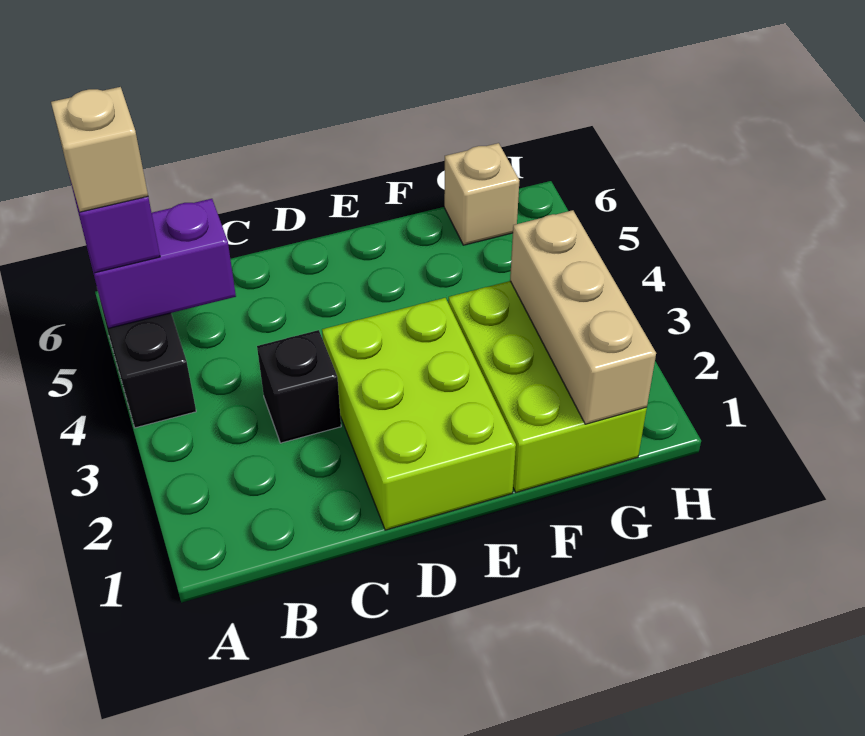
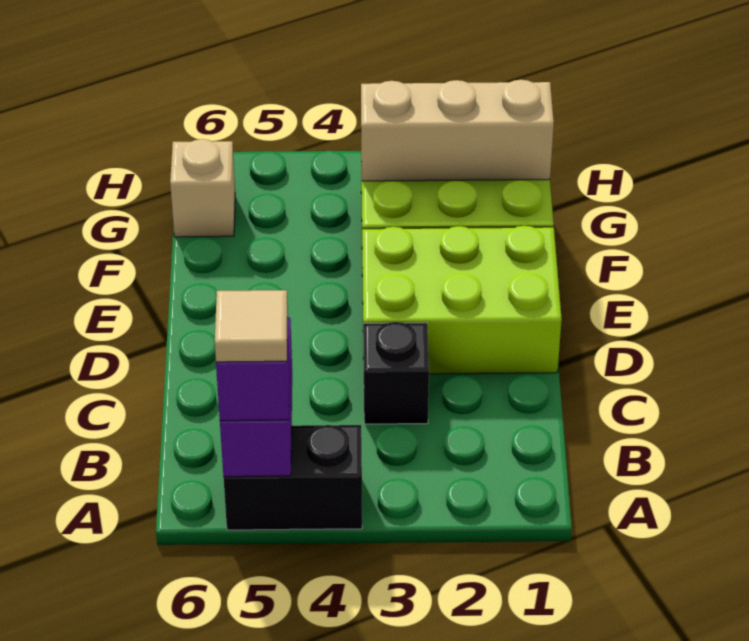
tan 1x1 brick [51,87,148,212] -> tan 1x1 tile [215,290,288,362]

